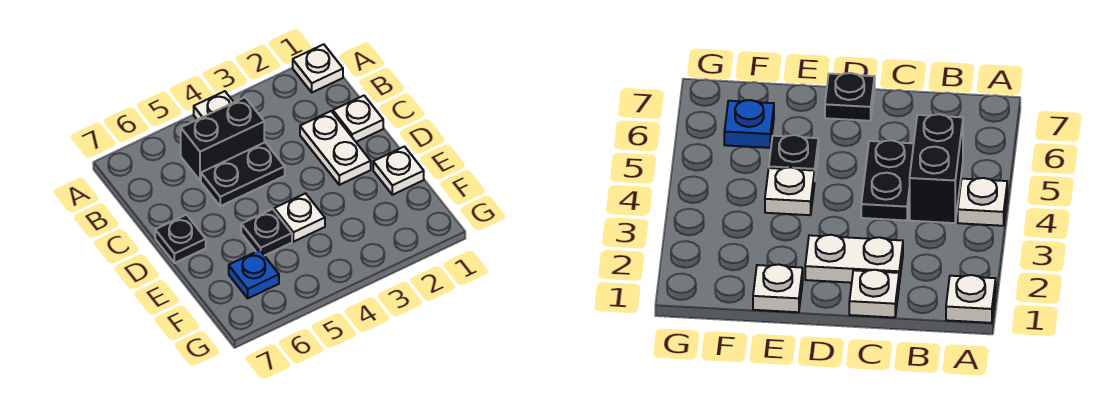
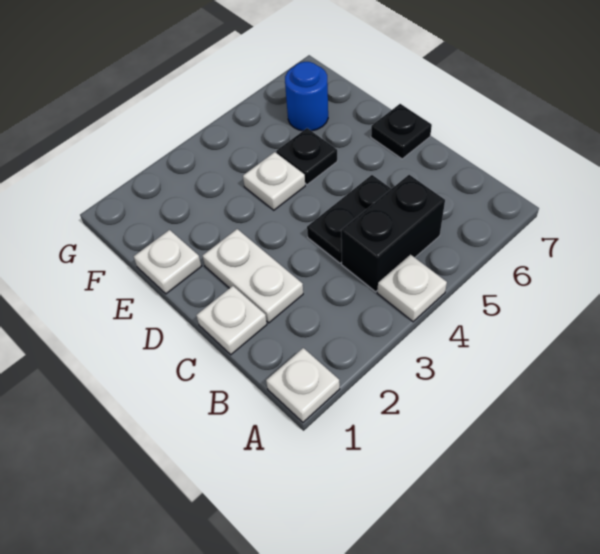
blue 1x1 plate [229,250,279,298] -> blue 1x1 round brick [285,62,328,131]

